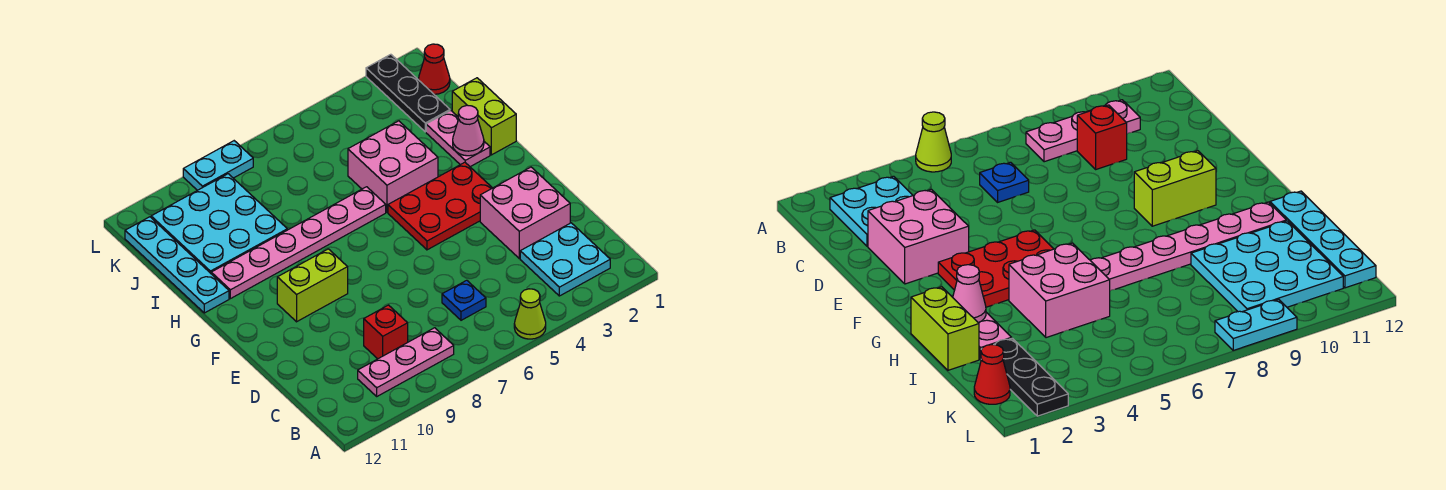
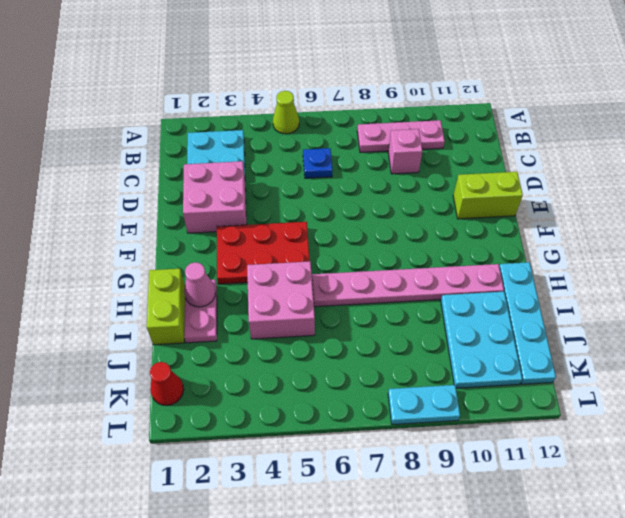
red 1x1 brick [364,305,408,359] -> pink 1x1 brick [388,129,422,174]
lime 1x2 brick [277,249,348,322] -> lime 1x2 brick moved to [453,172,523,219]
cyan 3x3 plate [151,174,287,273] -> cyan 2x3 plate [441,292,522,388]
black 1x3 plate [366,54,450,132] -> none

